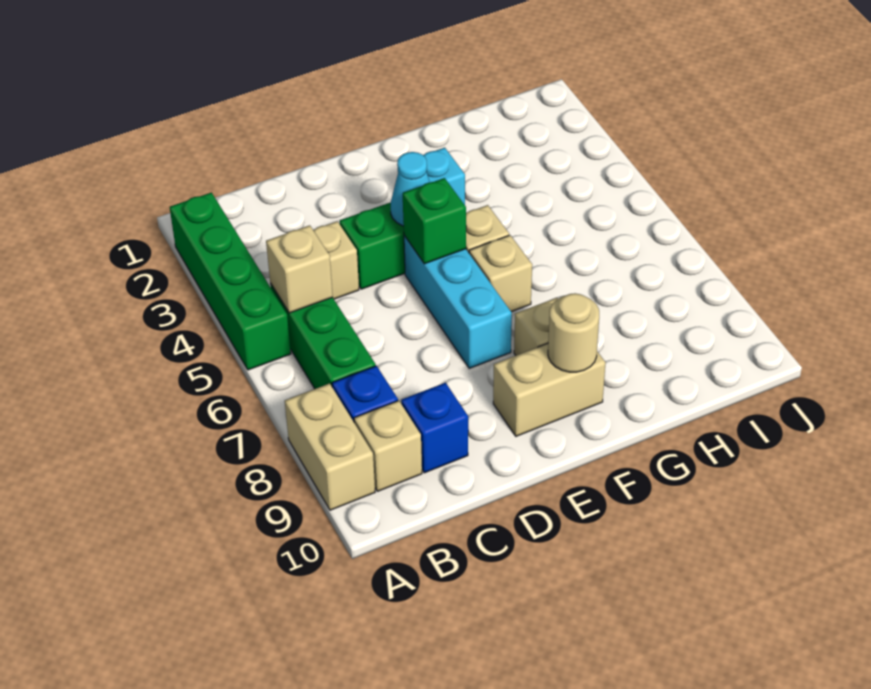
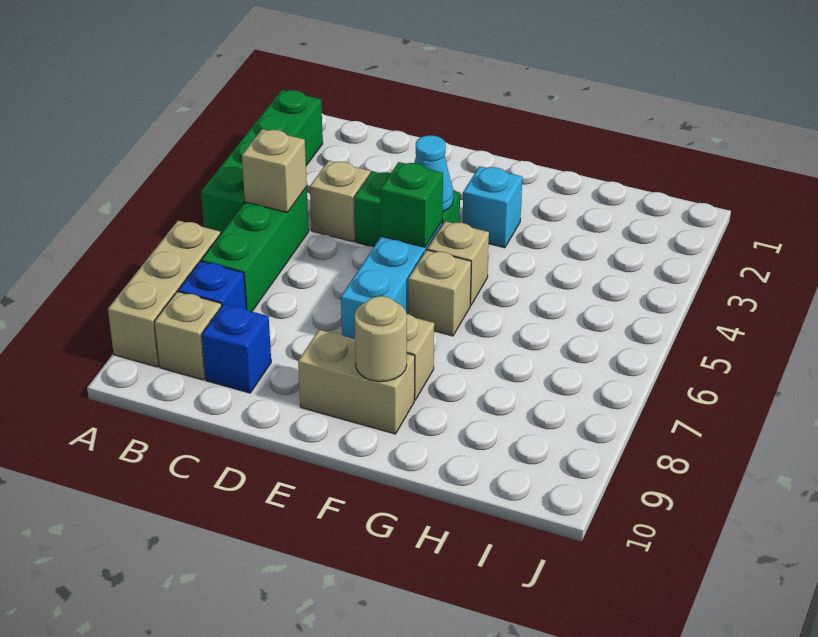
tan 1x2 brick [285,383,375,510] -> tan 1x3 brick [108,221,221,367]

